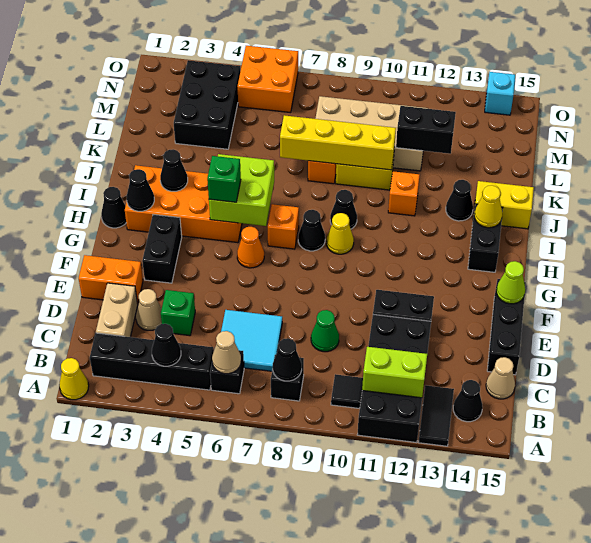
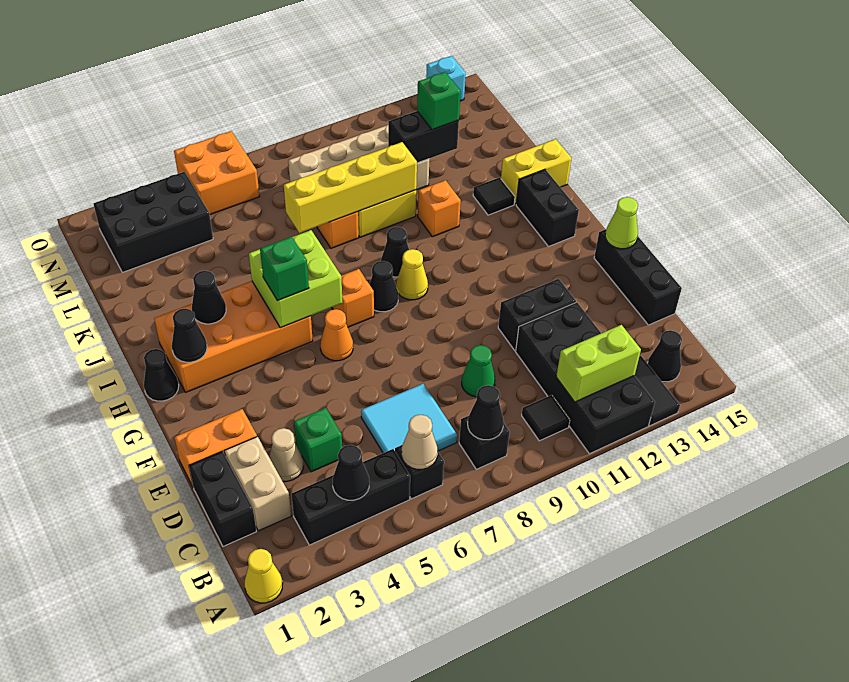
black 1x4 brick [90,333,214,390] -> black 1x3 brick [291,449,410,545]
tan 1x1 cone [486,357,515,399] -> none
black 1x2 brick [142,214,182,283] -> black 1x2 brick moved to [189,451,256,546]
yellow 1x1 cone [474,185,502,228] -> none
black 1x1 cone [446,180,473,221] -> black 1x1 tile [473,178,515,215]
black 2x3 brick [174,60,240,149] -> black 2x3 brick turned to [93,172,213,272]
none -> green 1x1 brick [417,72,461,130]

